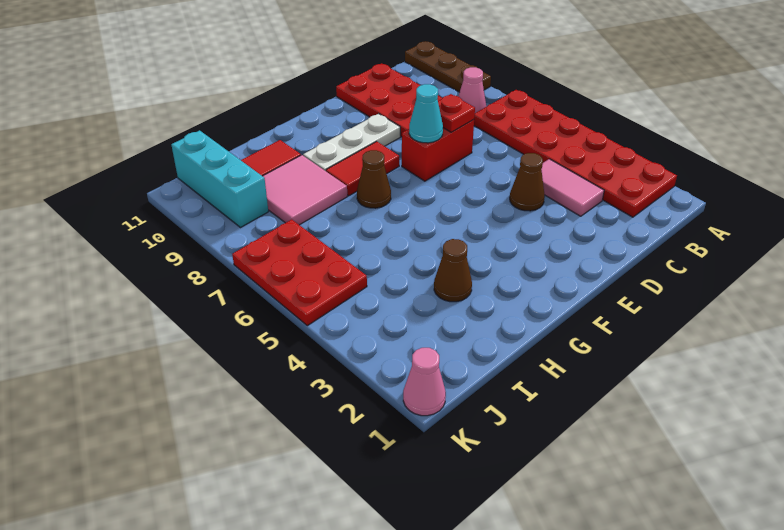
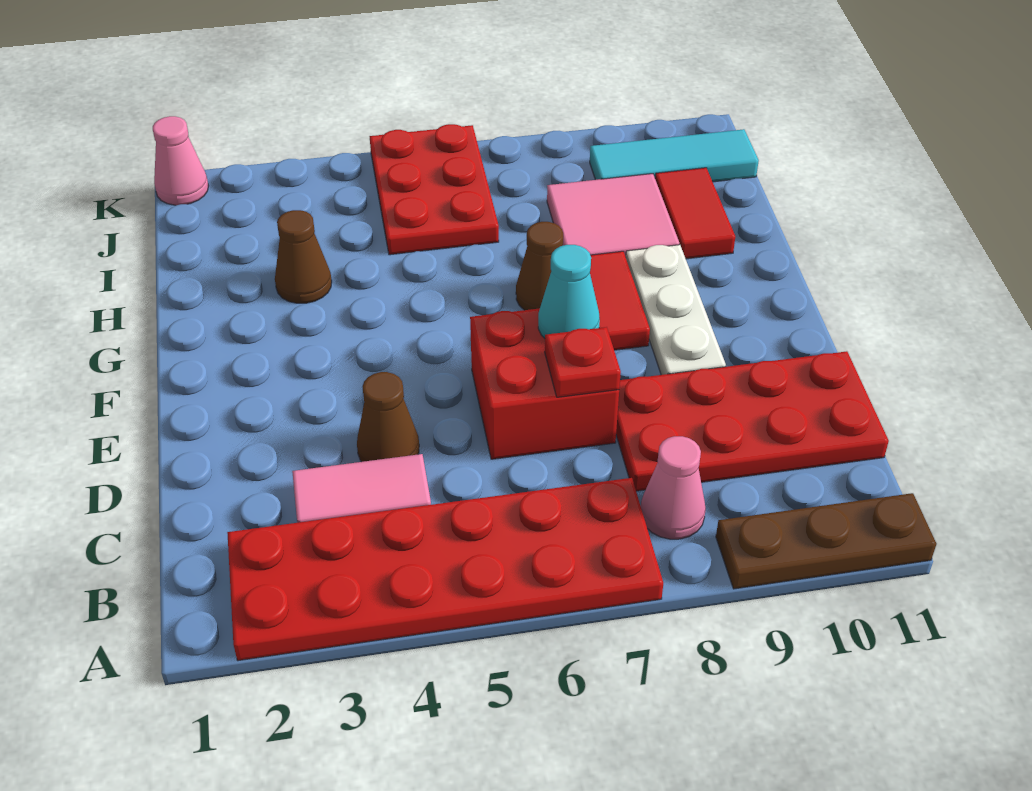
red 1x2 brick [402,120,474,181] -> red 2x2 brick [470,308,619,459]
red 2x3 plate [232,219,367,326] -> red 2x3 plate turned to [369,124,499,255]
cyan 1x3 brick [171,130,268,228] -> cyan 1x3 tile [590,129,759,182]

